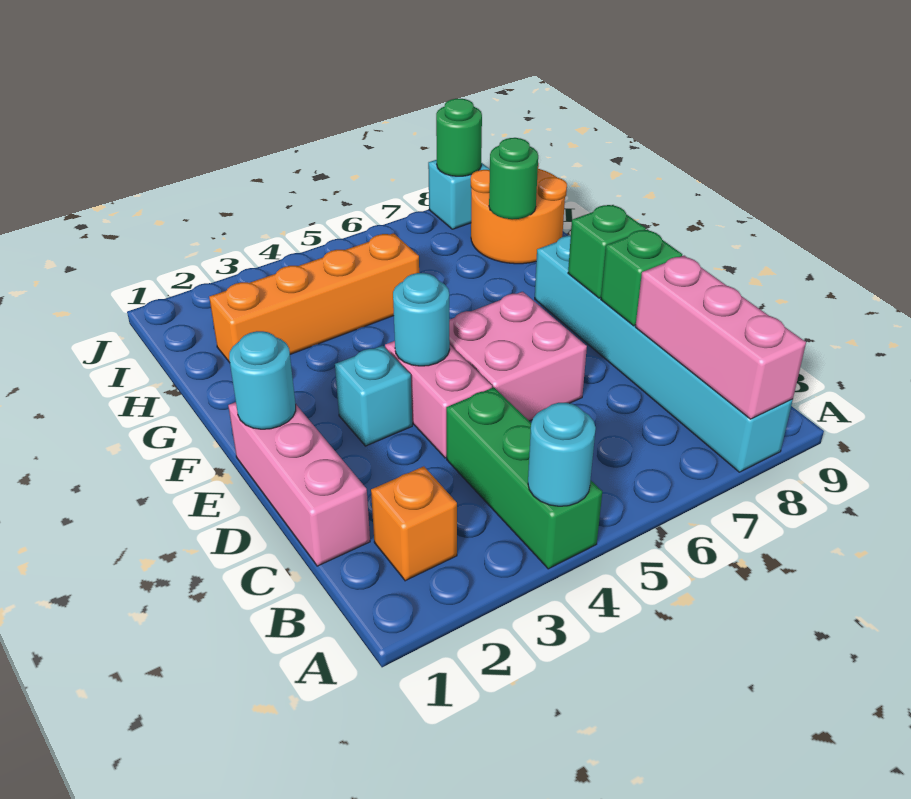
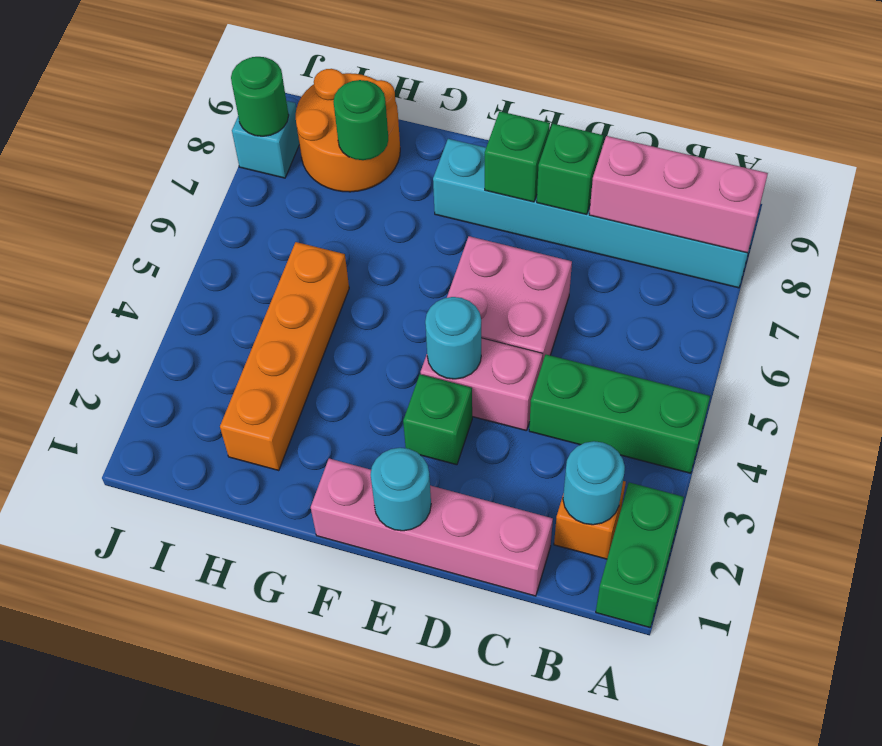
none -> green 1x2 brick [596,483,684,627]
cyan 1x1 round brick [528,403,596,506] -> cyan 1x1 round brick moved to [563,441,625,525]
pink 1x3 brick [228,402,370,566] -> pink 1x4 brick [311,459,553,596]
cyan 1x1 brick [335,346,412,446] -> green 1x1 brick [403,374,472,465]

